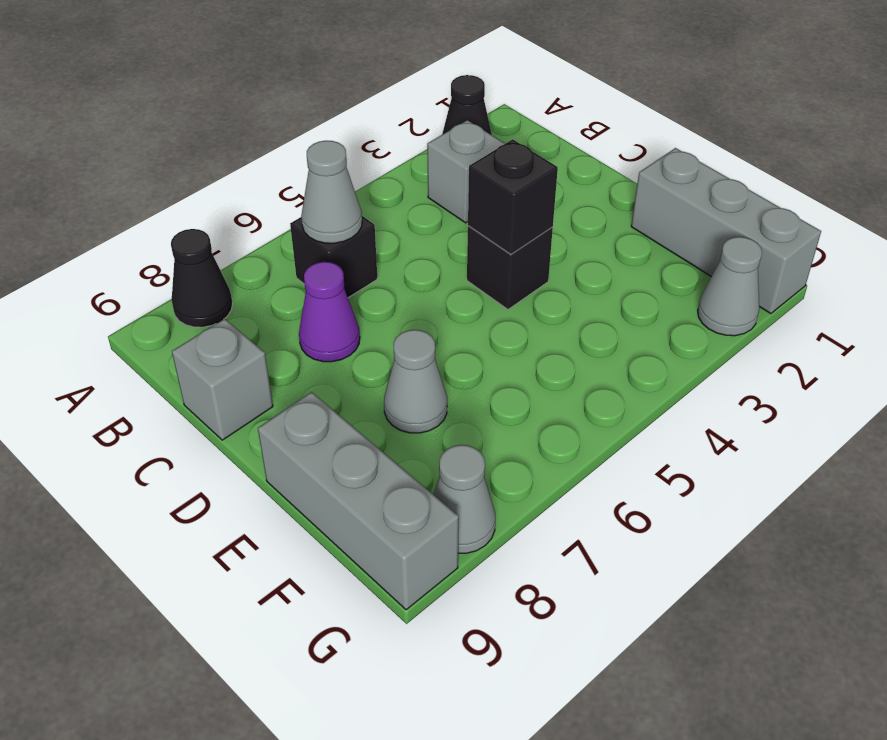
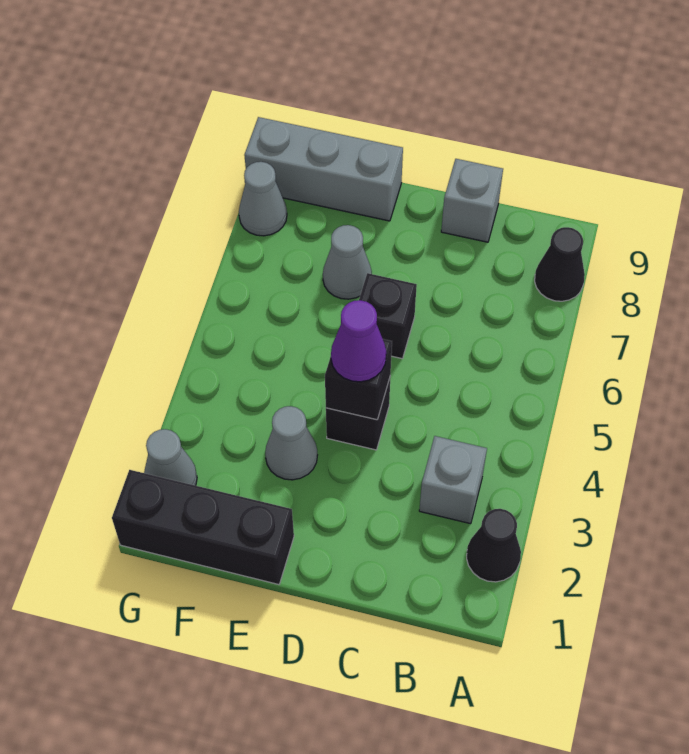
black 1x1 brick [290,216,377,298] -> black 1x1 brick moved to [359,273,417,359]
grey 1x1 cone [301,140,362,243] -> grey 1x1 cone moved to [265,406,317,480]
purple 1x1 cone [299,262,360,362] -> purple 1x1 cone moved to [331,300,386,382]
grey 1x3 brick [631,148,821,314] -> black 1x3 brick [112,470,294,585]

